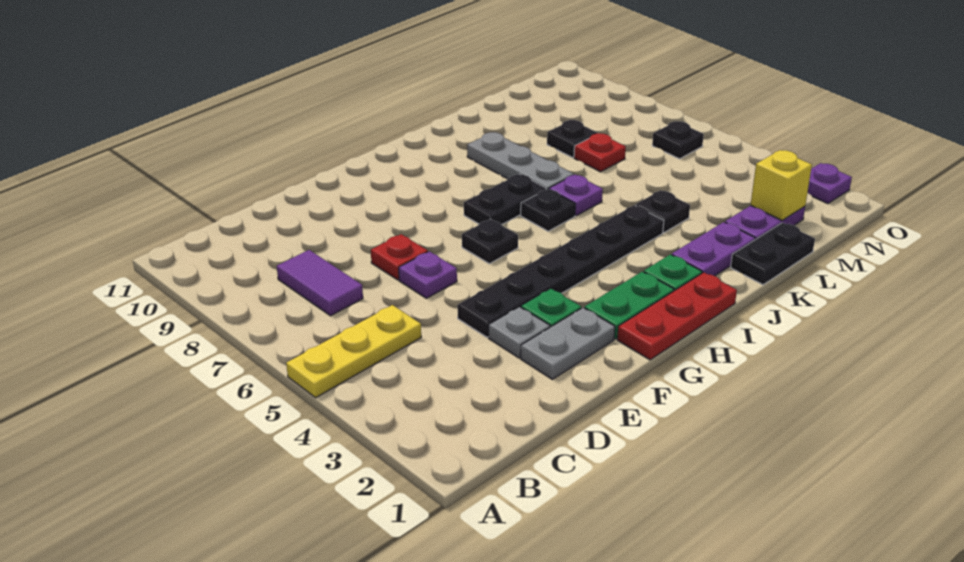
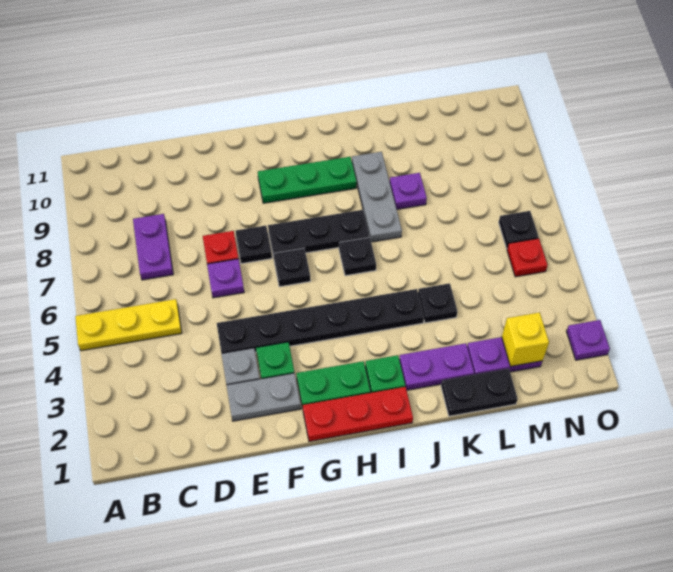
purple 1x2 tile [277,250,363,316] -> purple 1x2 plate [133,214,173,280]
none -> green 1x3 plate [258,157,357,203]
black 1x2 plate [464,174,546,225] -> black 1x3 plate [268,210,370,256]
purple 1x1 plate [549,175,603,216] -> purple 1x1 plate moved to [390,173,427,209]
red 1x1 plate [574,133,626,172] -> red 1x1 plate moved to [507,238,548,277]
black 1x1 plate [547,120,597,157] -> black 1x1 plate moved to [235,226,272,264]

